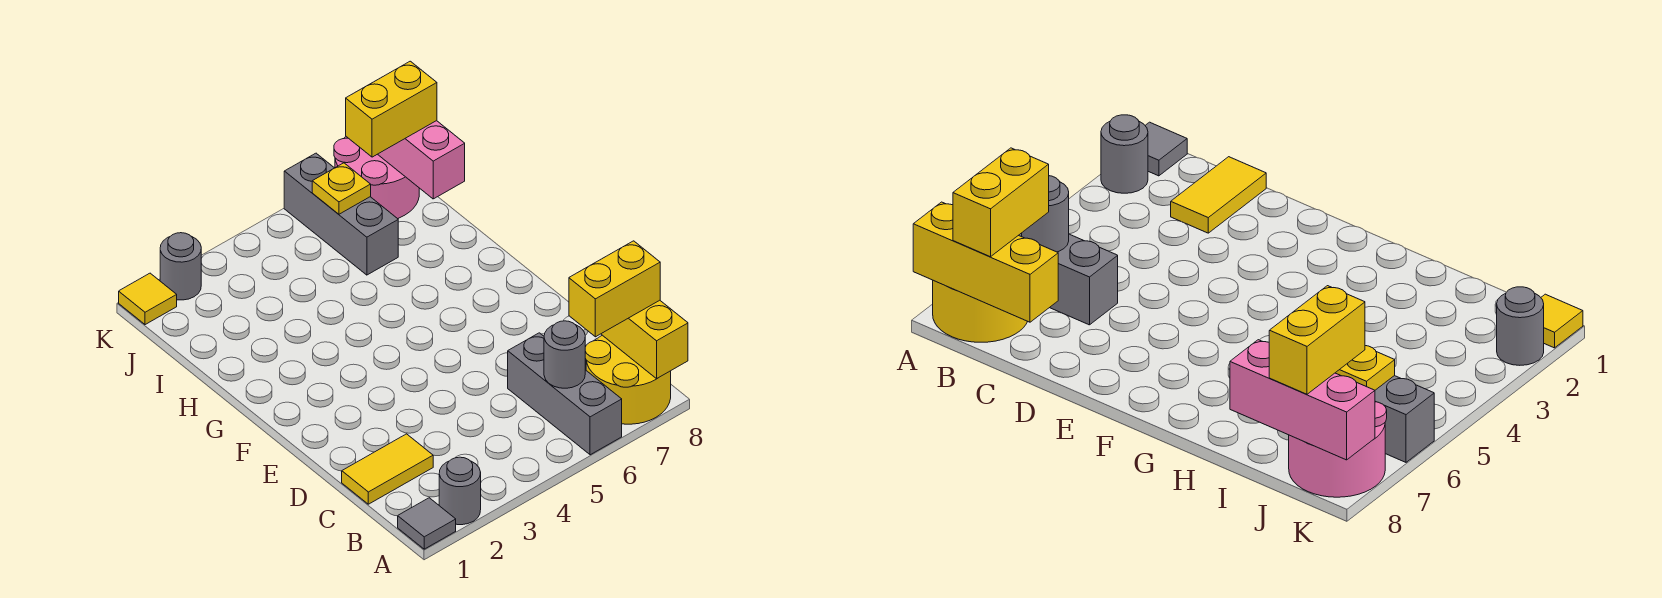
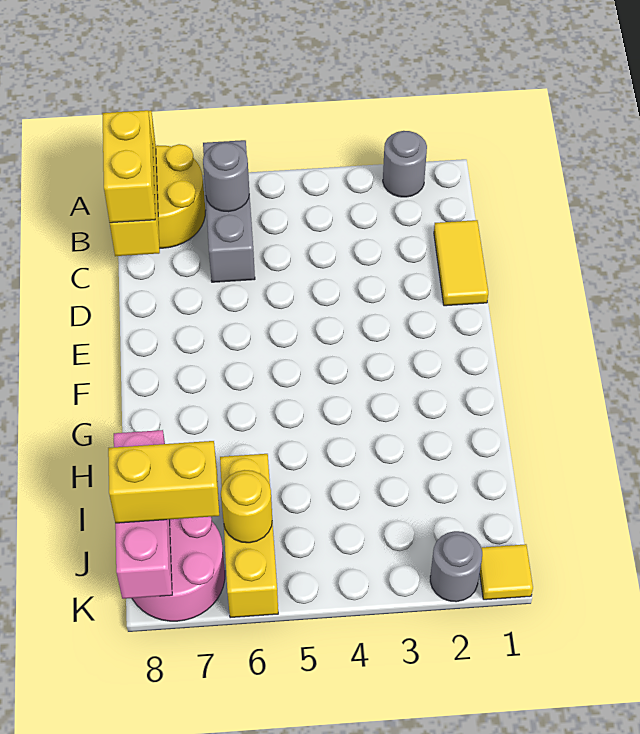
grey 1x1 tile [398,498,456,549] -> none
yellow 1x2 brick [569,241,660,337] -> yellow 1x2 brick turned to [102,110,155,223]
yellow 1x2 tile [342,434,433,504] -> yellow 1x2 tile turned to [434,220,488,306]
grey 1x3 brick [284,153,398,275] -> yellow 1x3 brick [220,454,278,618]
yellow 1x1 plate [312,163,371,214] -> yellow 1x1 round brick [221,470,272,543]

